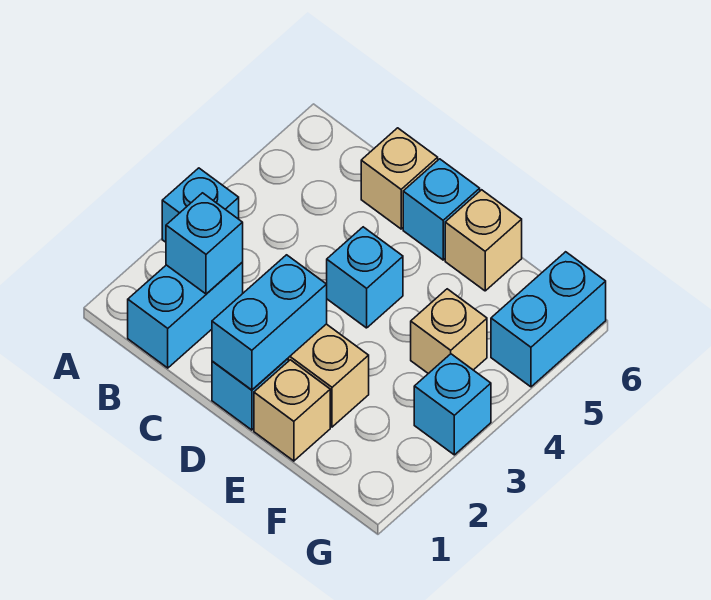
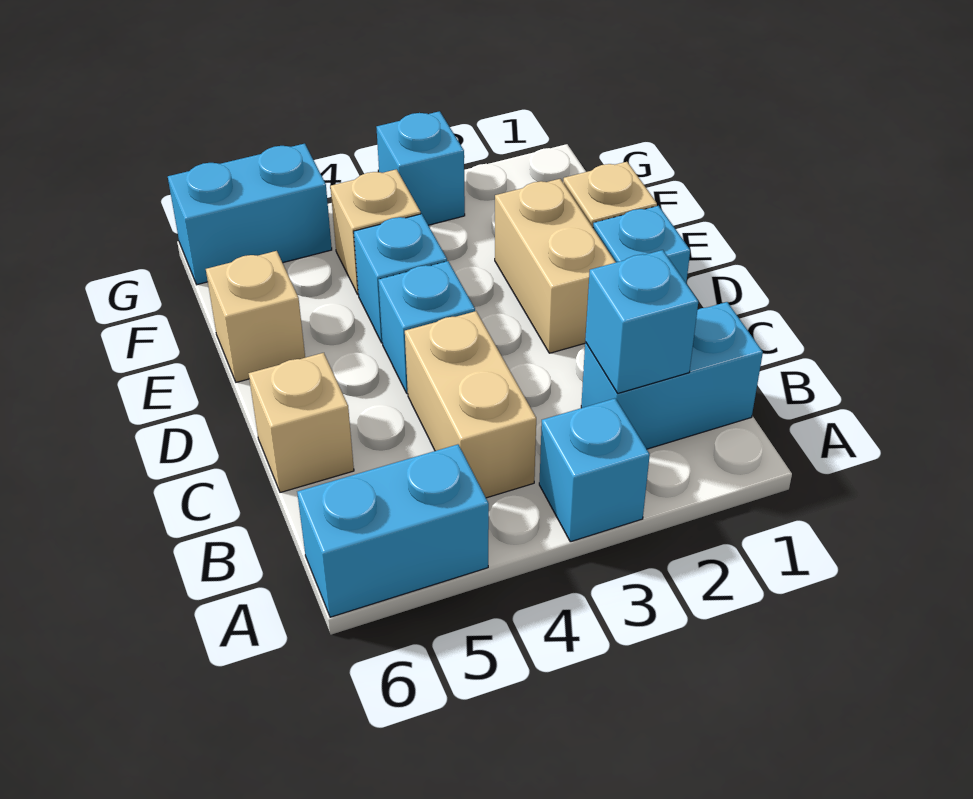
none -> tan 1x2 brick [405,311,536,498]
cyan 1x2 brick [212,255,327,390] -> cyan 1x2 brick moved to [297,444,489,617]
cyan 1x1 brick [403,159,480,260] -> cyan 1x1 brick moved to [354,214,447,343]

